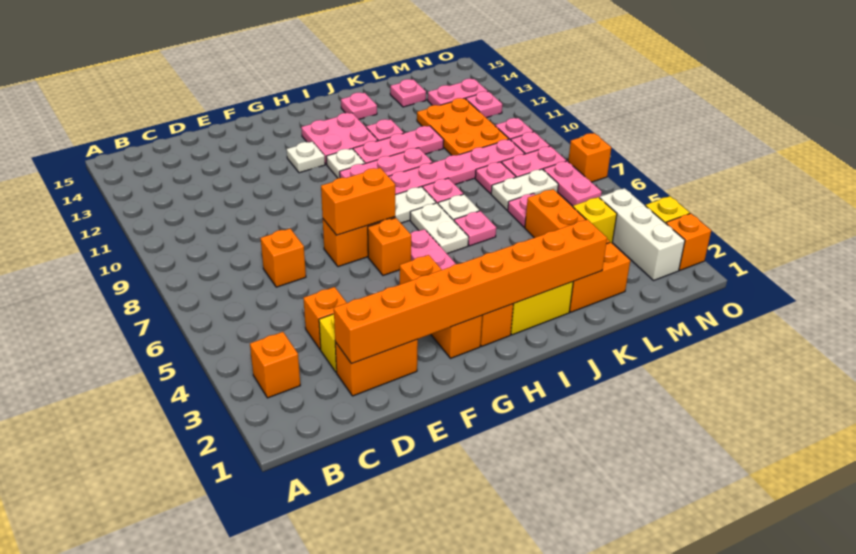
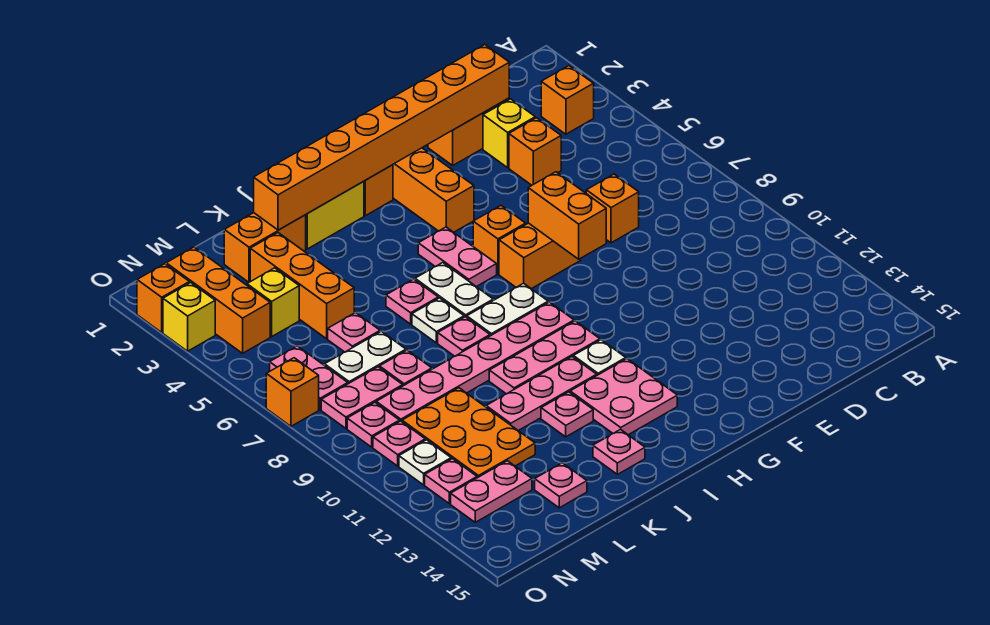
orange 1x2 brick [321,168,395,235] -> orange 1x2 brick turned to [528,172,606,259]
white 1x1 plate [287,142,325,173] -> white 1x1 plate moved to [399,440,451,485]
white 1x3 brick [600,188,685,280] -> orange 1x3 brick [166,247,270,353]

